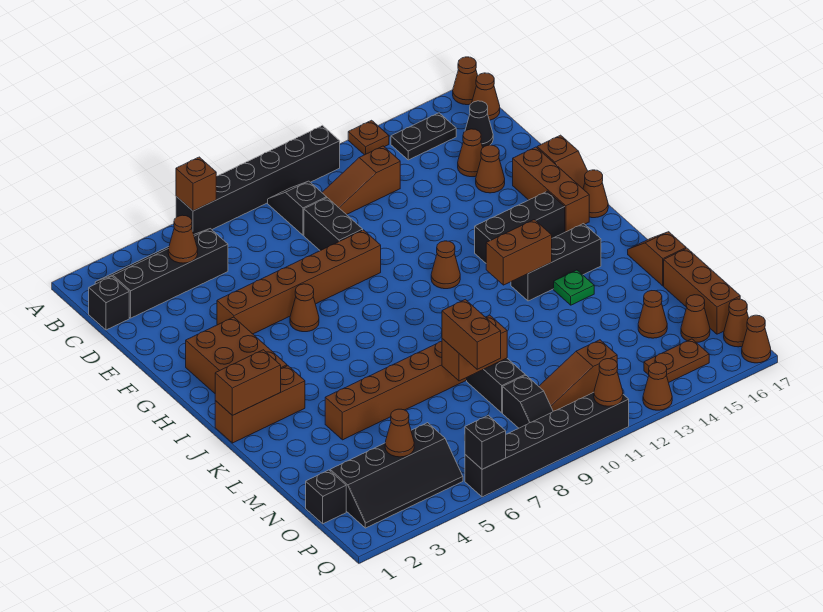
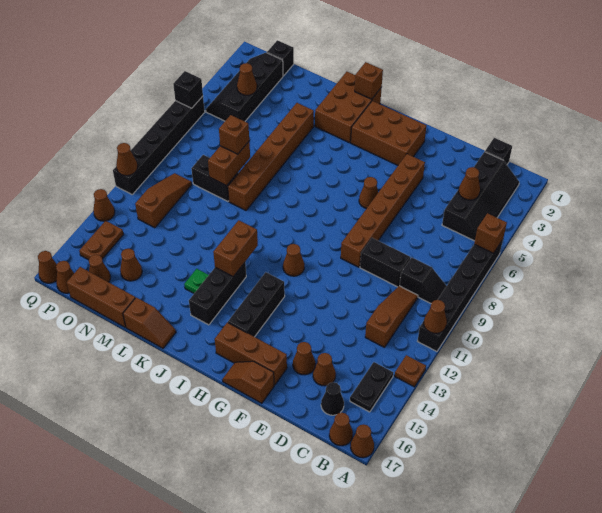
brown 1x1 cone [583,170,608,218] -> brown 1x1 cone moved to [424,300,447,333]
brown 1x3 brick [215,366,305,443] -> brown 2x3 brick [315,72,382,143]
brown 1x2 brick [215,350,281,416] -> brown 1x1 brick [355,62,383,99]
brown 1x2 brick [442,299,501,369] -> brown 1x1 brick [219,115,249,154]
black 1x2 slope [503,375,553,428] -> none

